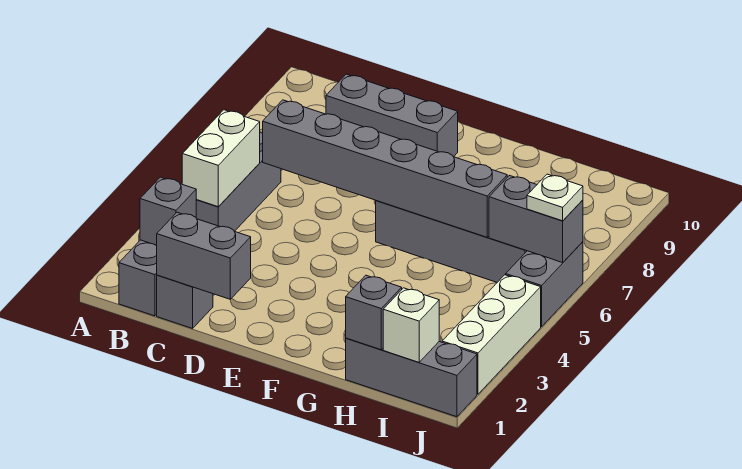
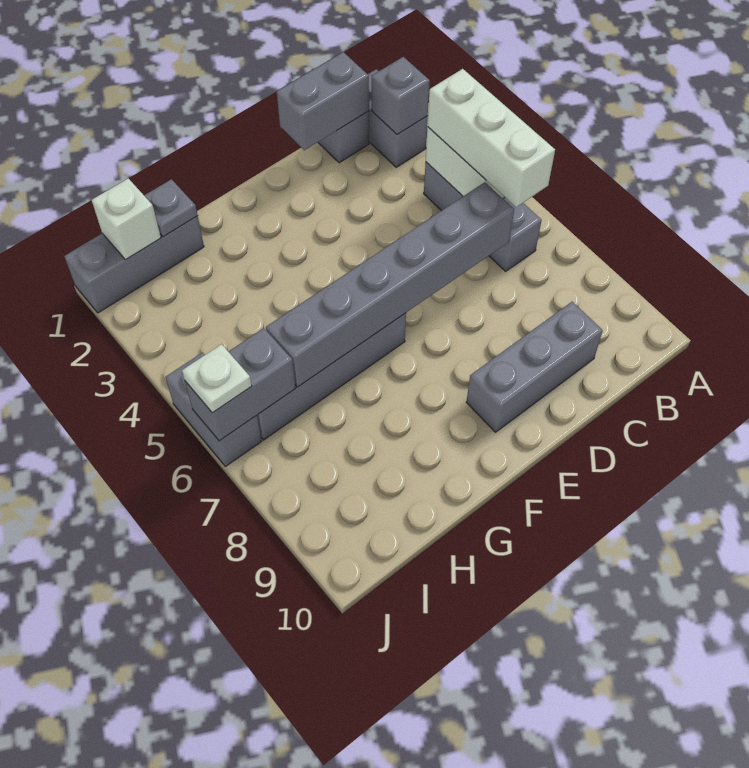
grey 1x1 brick [346,275,402,350] -> grey 1x1 plate [144,179,198,237]
white 1x3 brick [442,275,541,394] -> white 1x3 brick moved to [428,69,555,207]

